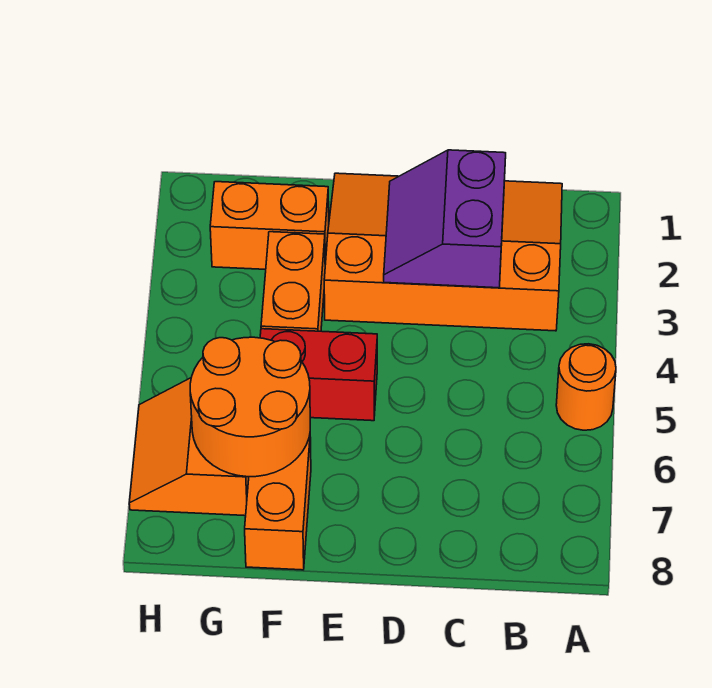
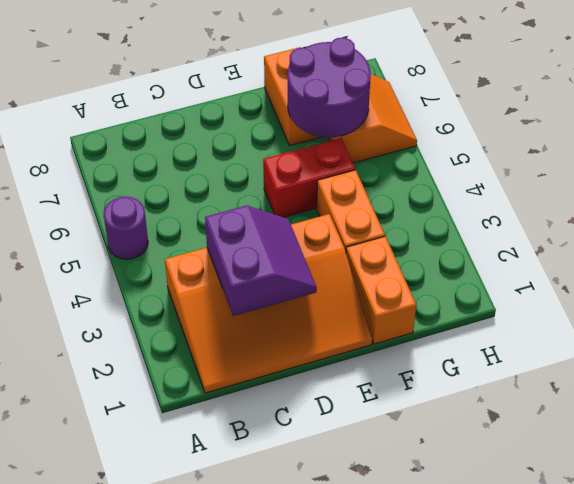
orange 1x1 round brick [556,344,616,430] -> purple 1x1 round brick [104,197,148,259]
orange 1x2 brick [210,182,329,269] -> orange 1x2 brick turned to [346,236,416,344]
orange 2x2 round brick [190,337,310,477] -> purple 2x2 round brick [288,38,371,138]

